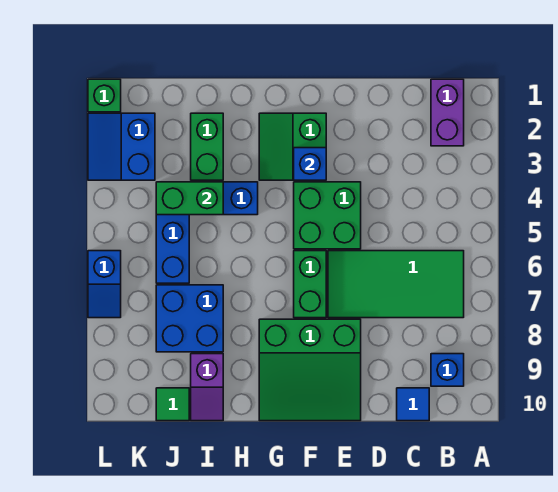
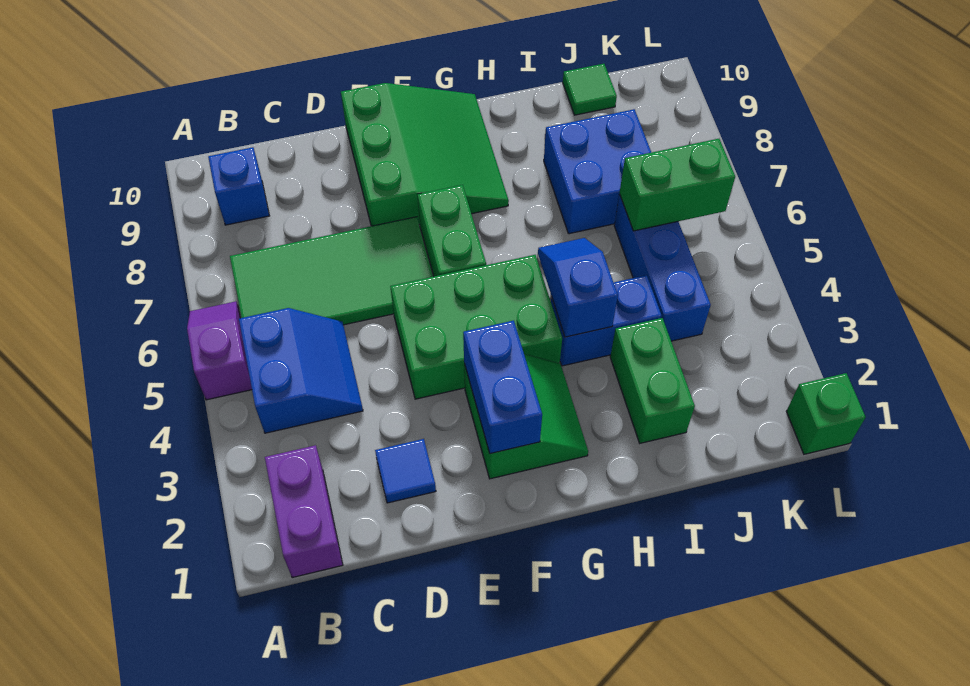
blue 1x1 tile [397,388,429,421] -> blue 1x1 tile moved to [375,439,436,503]
green 2x2 brick [294,182,361,249] -> green 2x3 brick [390,255,562,399]
green 3x3 slope [259,319,361,421] -> green 3x3 slope turned to [341,83,509,226]
blue 1x1 brick [294,148,326,180] -> blue 1x2 brick [463,321,542,454]
green 1x2 brick [156,182,223,215] -> green 1x2 brick moved to [620,139,735,231]
purple 1x2 slope [191,354,223,421] -> purple 1x2 slope moved to [187,301,252,400]
blue 2x2 slope [88,113,155,180] -> blue 2x2 slope moved to [239,308,363,433]
blue 1x2 slope [88,251,121,318] -> blue 1x2 slope moved to [538,238,618,337]

